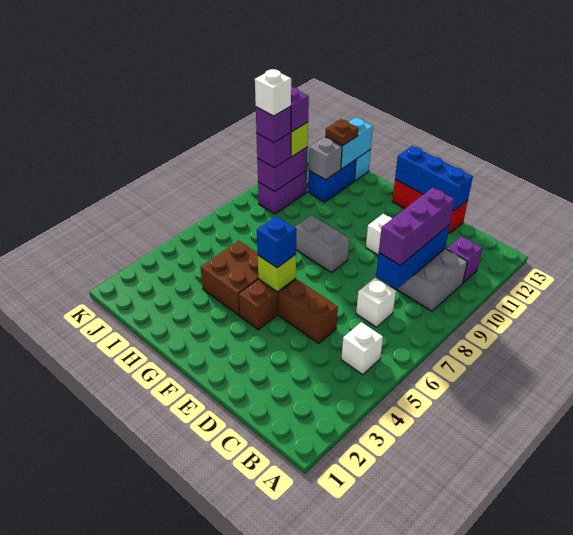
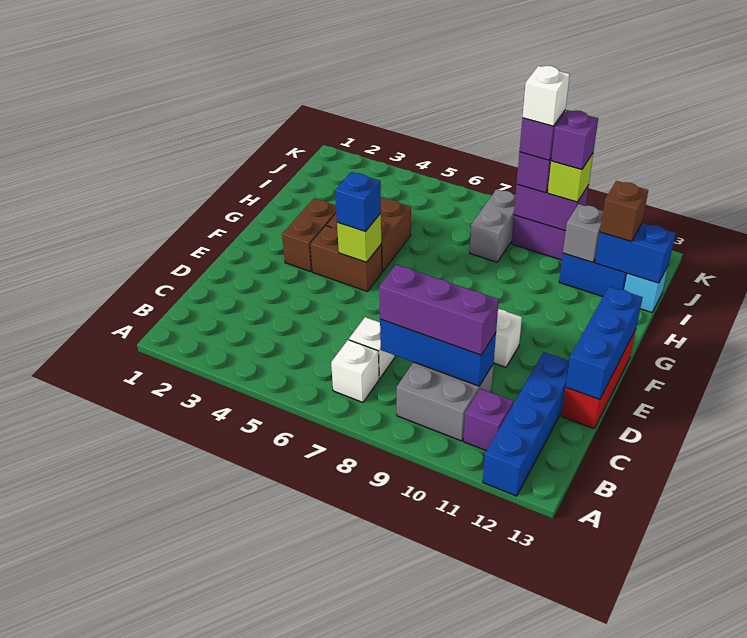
none -> blue 1x4 brick [483,352,570,496]
white 1x1 brick [341,322,383,374] -> white 1x1 brick moved to [331,340,379,402]
brown 1x2 brick [278,279,338,343] -> brown 1x2 brick moved to [282,198,336,272]
grey 1x2 brick [295,215,349,272] -> grey 1x2 brick moved to [470,189,516,262]
cyan 1x2 brick [326,117,373,169] -> blue 1x2 brick [595,223,676,283]
brown 1x1 plate [325,119,358,145] -> brown 1x1 brick [600,181,648,241]

